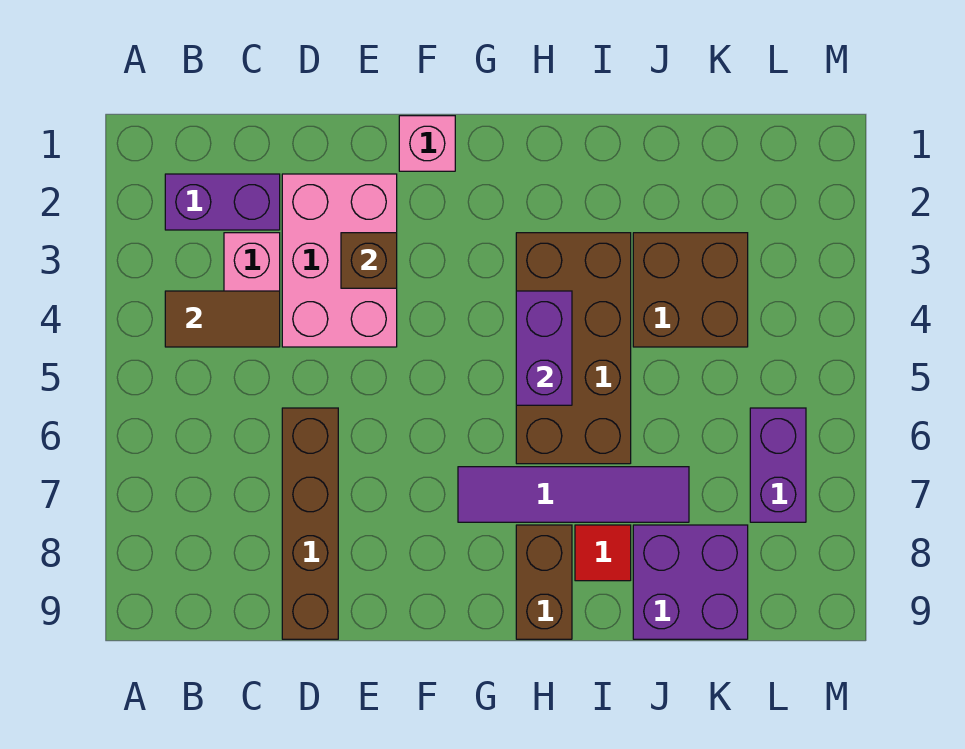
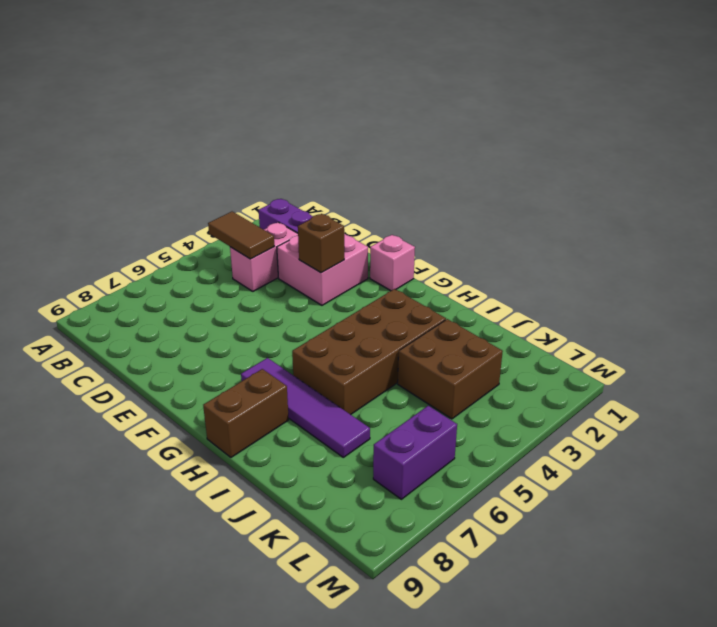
pink 2x3 brick [282,174,397,347] -> pink 2x2 brick [277,234,368,305]
brown 1x4 brick [282,408,338,639] -> none
purple 1x2 brick [516,291,572,405] -> none
red 1x1 tile [575,525,631,581] -> none
purple 2x2 brick [633,525,748,639] -> none

